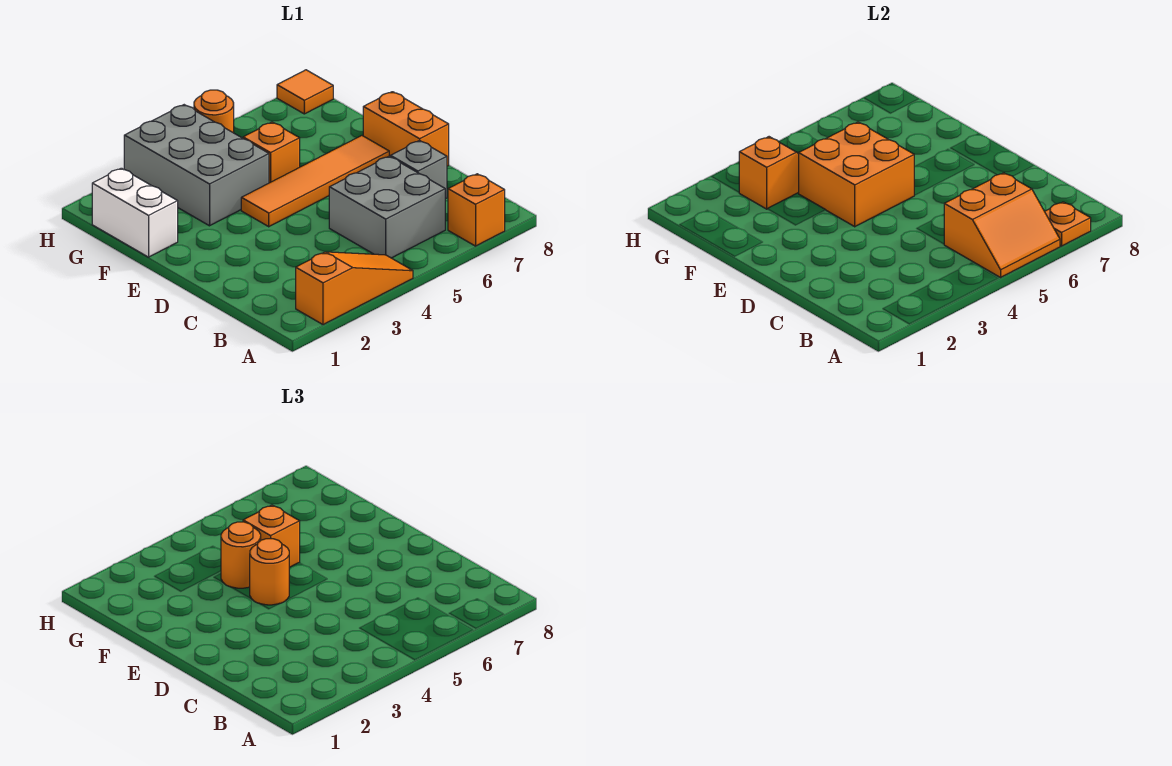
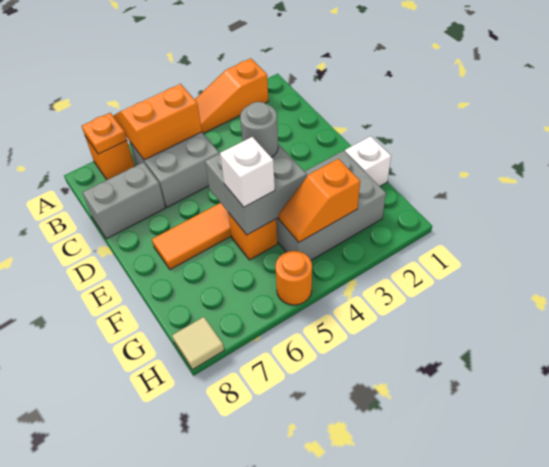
grey 1x1 brick [390,140,447,199] -> grey 1x2 brick [82,162,165,239]
orange 1x2 brick [363,92,449,166] -> none
orange 2x2 brick [799,122,914,227] -> grey 2x2 brick [205,144,307,235]
orange 1x1 round brick [250,539,289,605] -> grey 1x1 round brick [240,102,278,157]
white 1x2 brick [92,168,178,257] -> white 1x1 brick [345,136,391,186]
grey 2x3 brick [124,105,269,226] -> grey 2x3 brick turned to [276,151,386,260]
orange 1x1 round brick [221,522,261,588] -> none
orange 1x1 brick [243,505,300,567] -> white 1x1 brick [220,137,275,207]
orange 1x1 tile [277,70,333,114] -> tan 1x1 tile [172,317,224,370]

